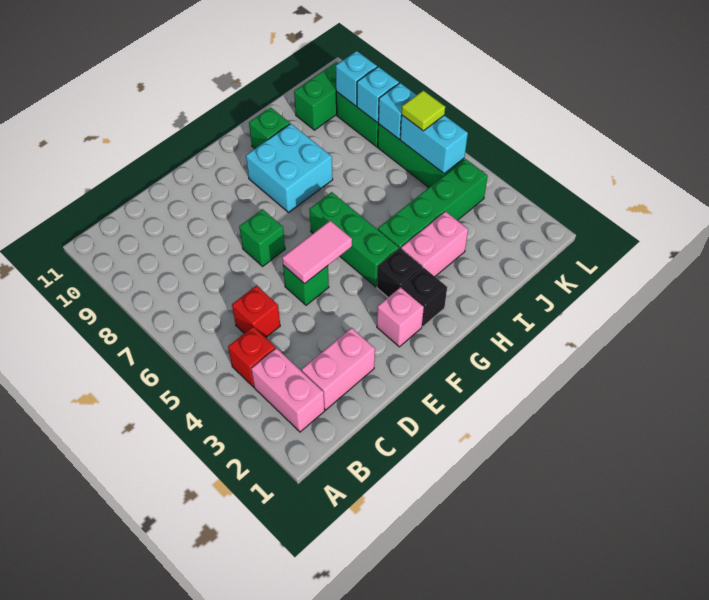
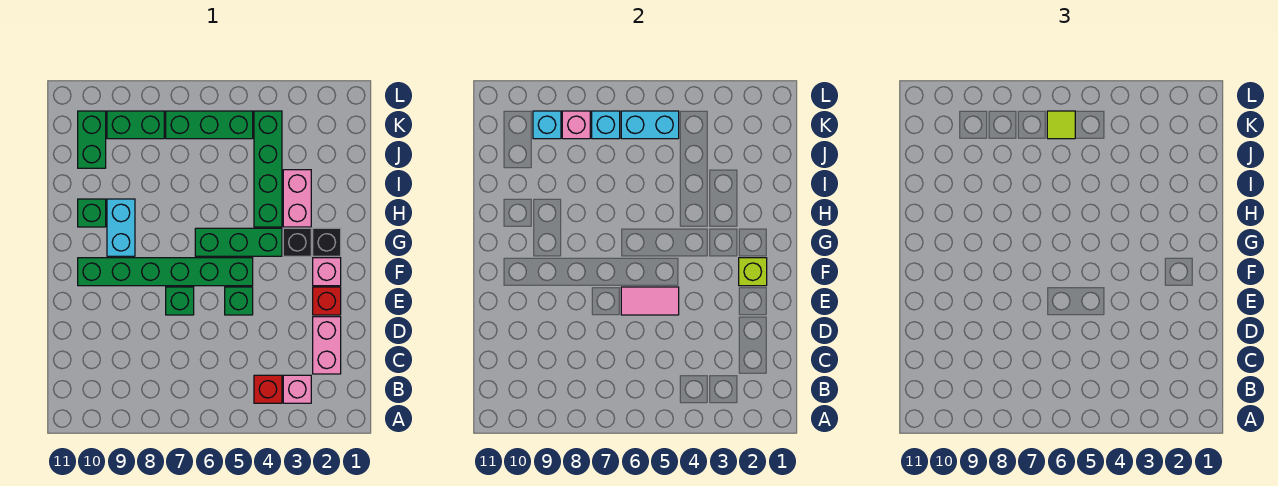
pink 1x2 brick [251,348,325,432] -> pink 1x1 brick [283,375,311,403]
red 1x1 brick [232,286,280,338] -> red 1x1 brick moved to [313,287,341,315]
pink 1x2 tile [282,221,352,284] -> pink 1x2 tile turned to [621,287,679,315]
none -> lime 1x1 brick [739,258,767,286]
none -> green 1x6 brick [78,258,253,286]
cyan 2x2 brick [246,124,333,212] -> cyan 1x2 brick [107,199,135,256]
cyan 1x1 brick [357,67,399,123] -> pink 1x1 brick [562,111,590,139]

